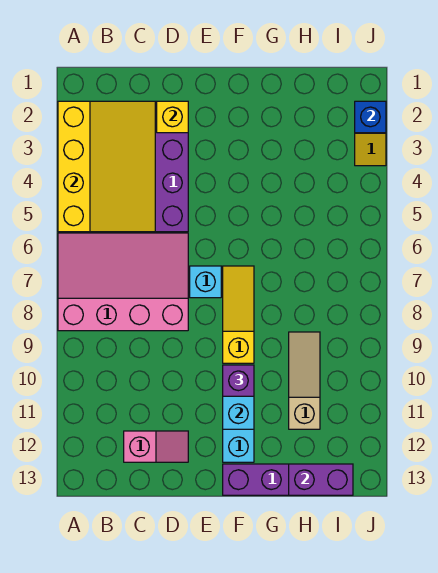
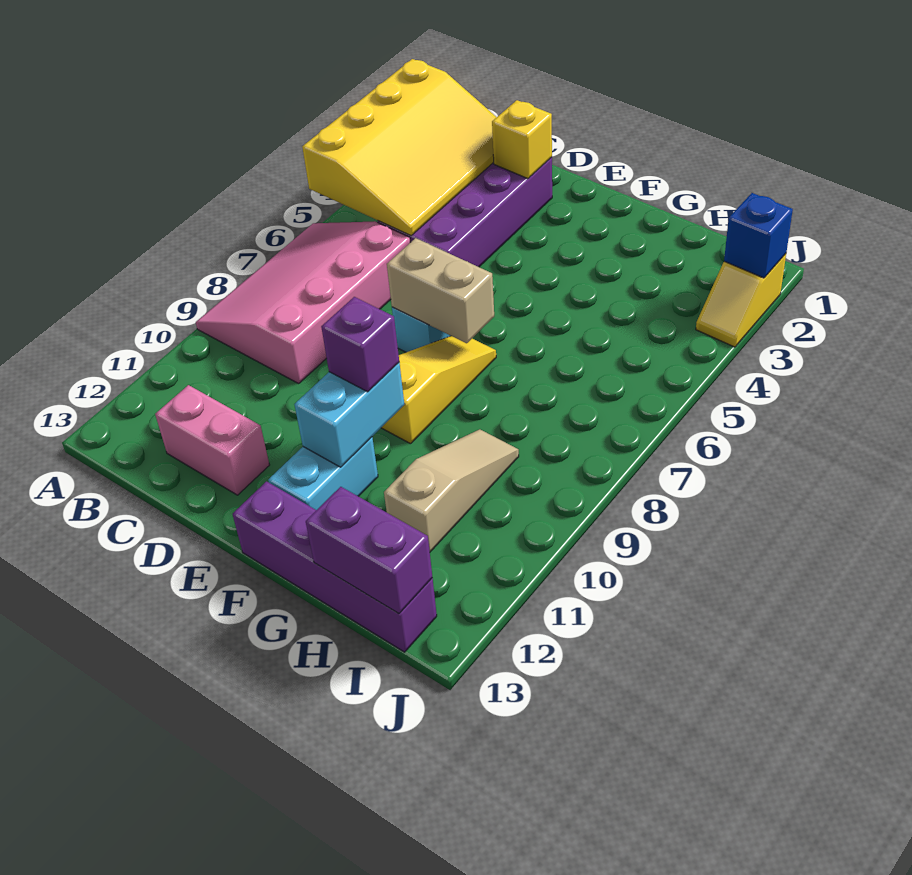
pink 3x4 slope [58,233,188,331] -> pink 3x4 slope turned to [196,221,411,383]
pink 1x2 slope [124,431,188,462] -> pink 1x2 brick [155,385,269,495]
none -> tan 1x2 brick [387,238,494,343]

